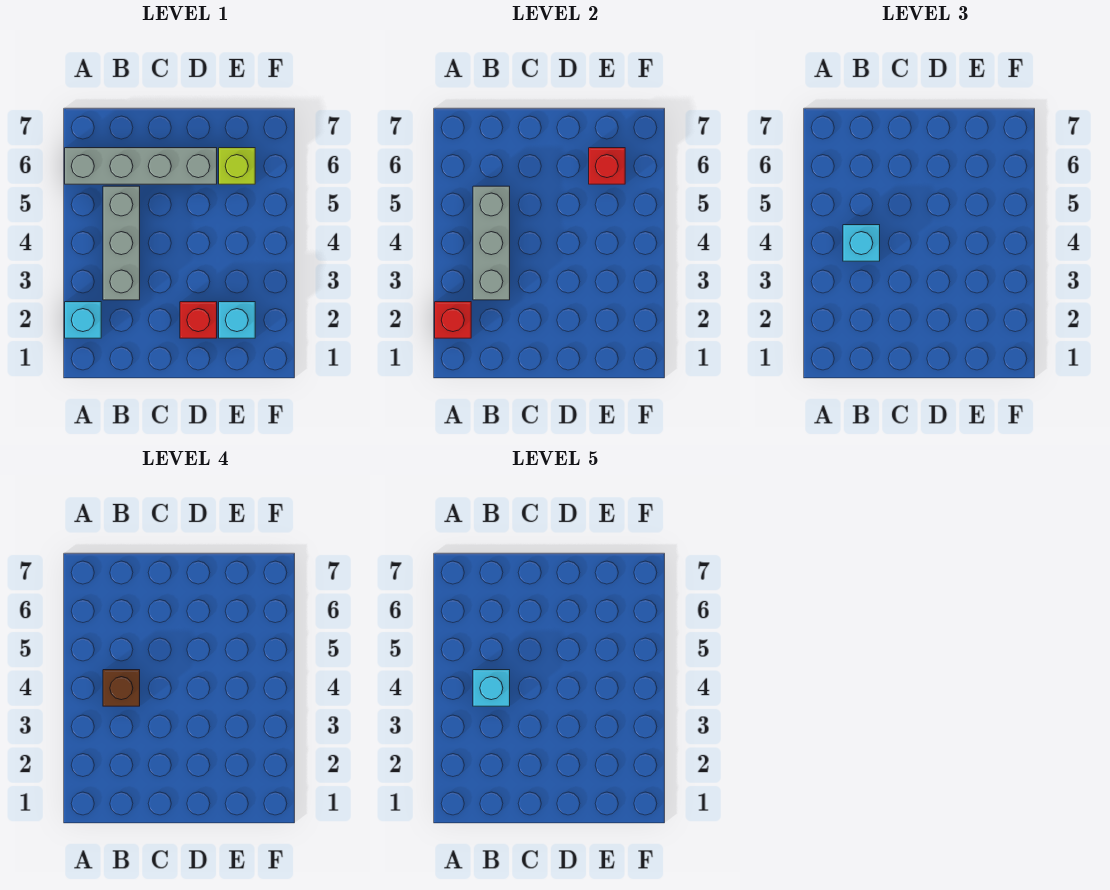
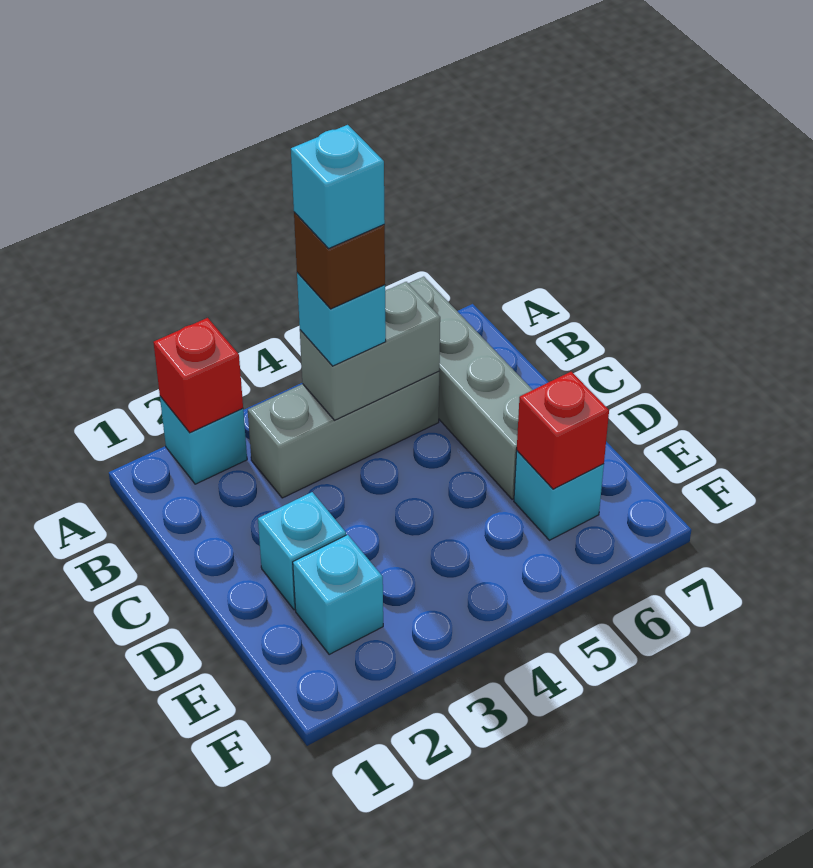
grey 1x3 brick [473,186,510,300] -> grey 1x2 brick [300,282,440,420]
red 1x1 brick [180,302,217,338] -> cyan 1x1 brick [258,492,346,610]
lime 1x1 brick [219,148,255,184] -> cyan 1x1 brick [514,451,604,540]

